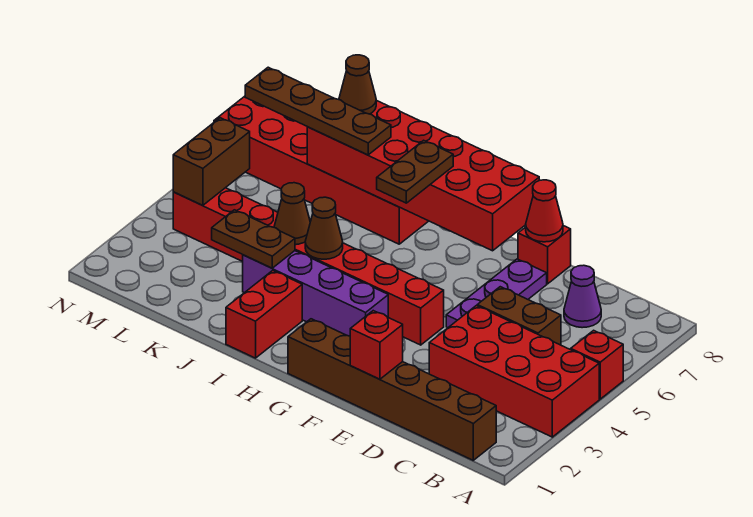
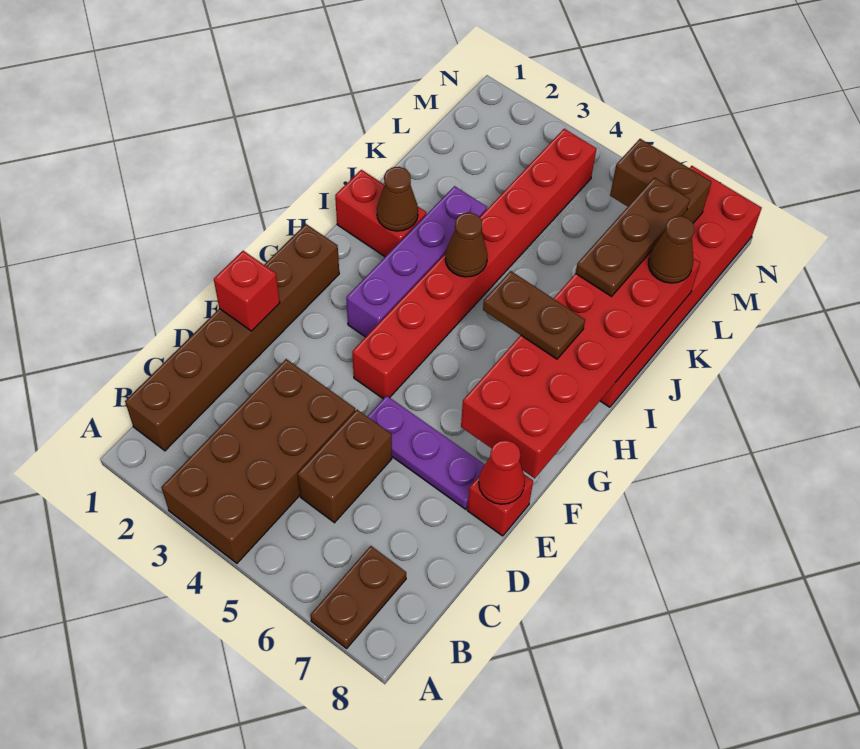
red 2x4 brick [429,306,599,437] -> brown 2x4 brick [161,359,355,563]
red 1x1 brick [571,330,623,399] -> none
purple 1x1 cone [564,265,601,328] -> none
brown 1x2 plate [212,210,295,268] -> brown 1x2 plate moved to [310,546,406,648]
brown 1x1 cone [274,183,310,245] -> brown 1x1 cone moved to [377,167,418,231]
brown 1x4 plate [245,67,391,155] -> brown 1x3 plate [576,177,690,296]
brown 1x2 brick [173,118,250,206] -> brown 1x2 brick moved to [610,139,711,223]

